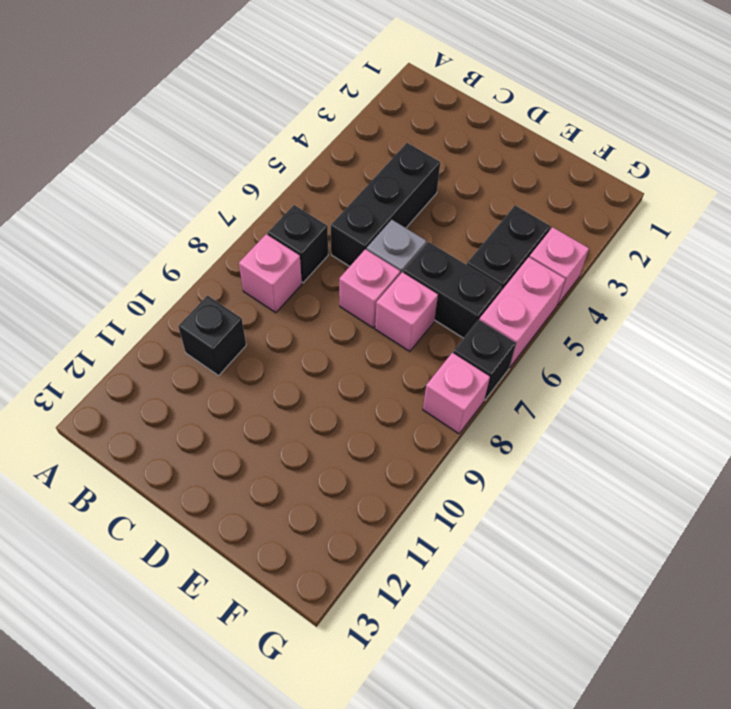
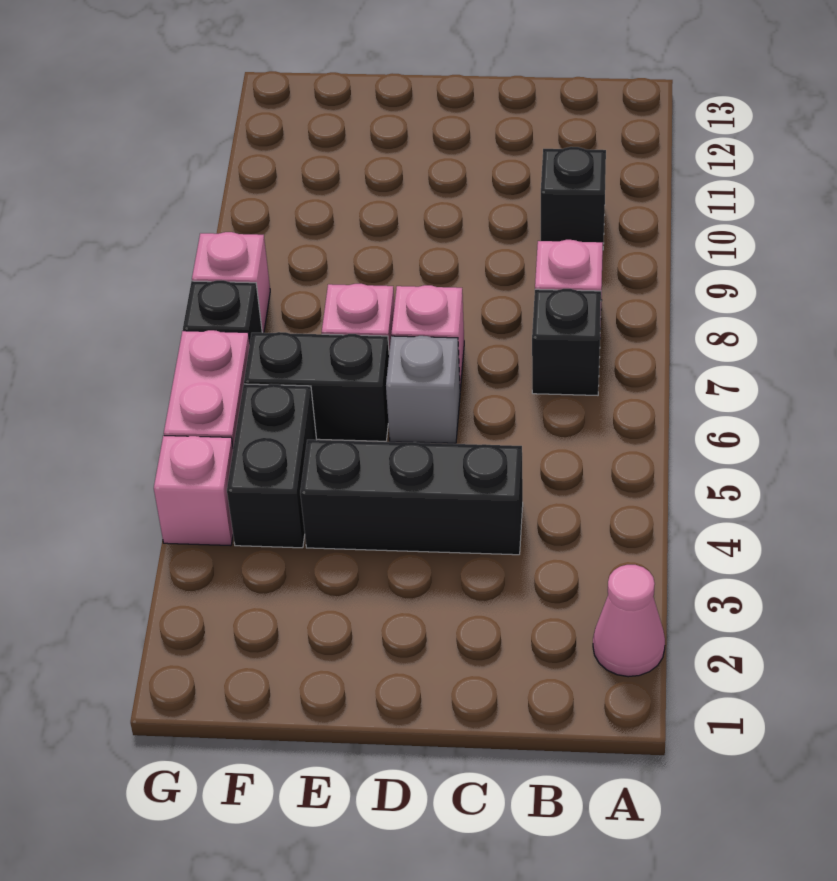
none -> pink 1x1 cone [593,565,665,677]
black 1x3 brick [331,143,440,266] -> black 1x3 brick turned to [300,440,523,555]

